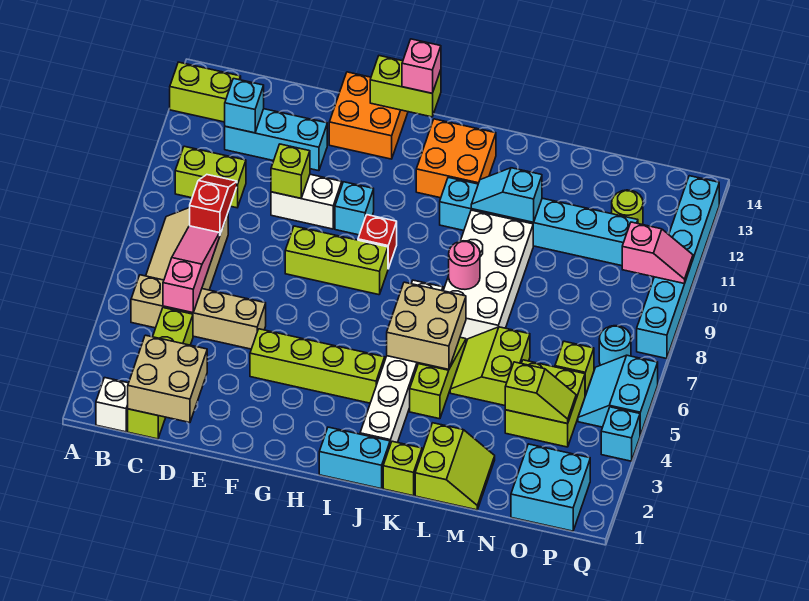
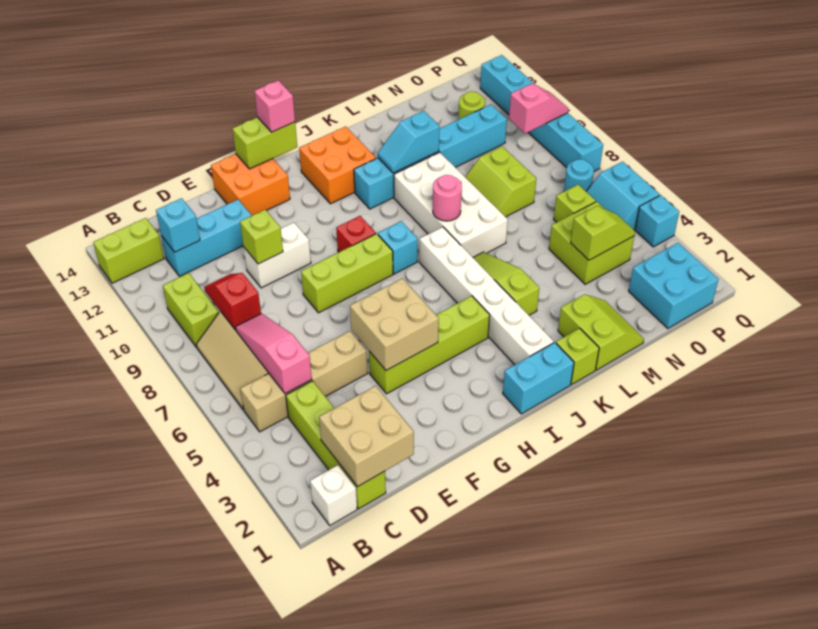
lime 1x2 brick [175,146,246,208] -> lime 1x2 brick turned to [163,273,219,347]
cyan 1x1 brick [335,182,374,235] -> cyan 1x1 brick moved to [378,221,418,274]
tan 2x2 brick [387,282,466,369] -> tan 2x2 brick moved to [350,278,439,371]
lime 2x2 slope [450,327,530,405] -> lime 2x2 slope moved to [465,146,536,217]

